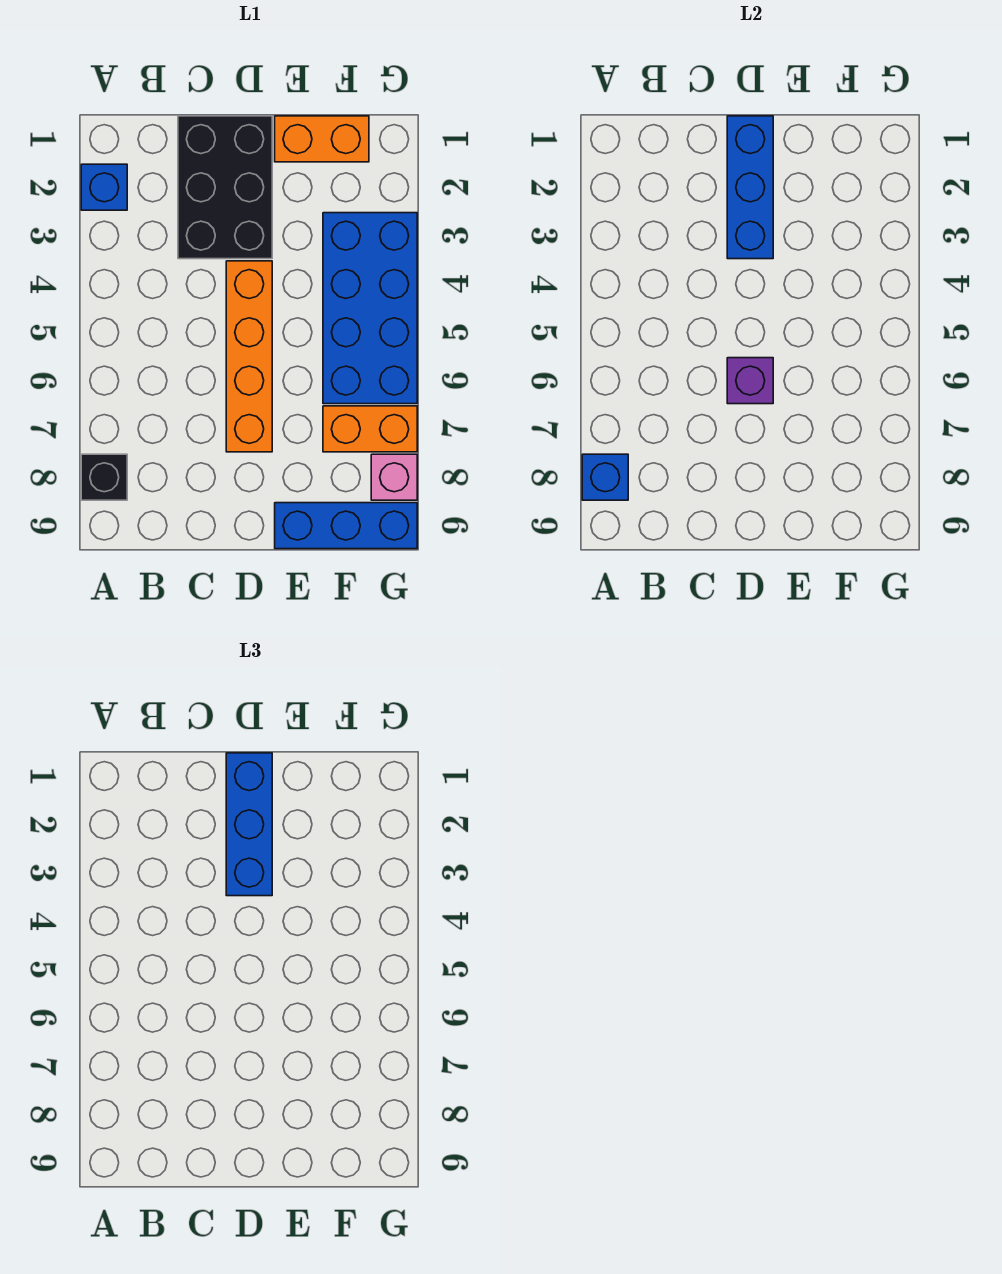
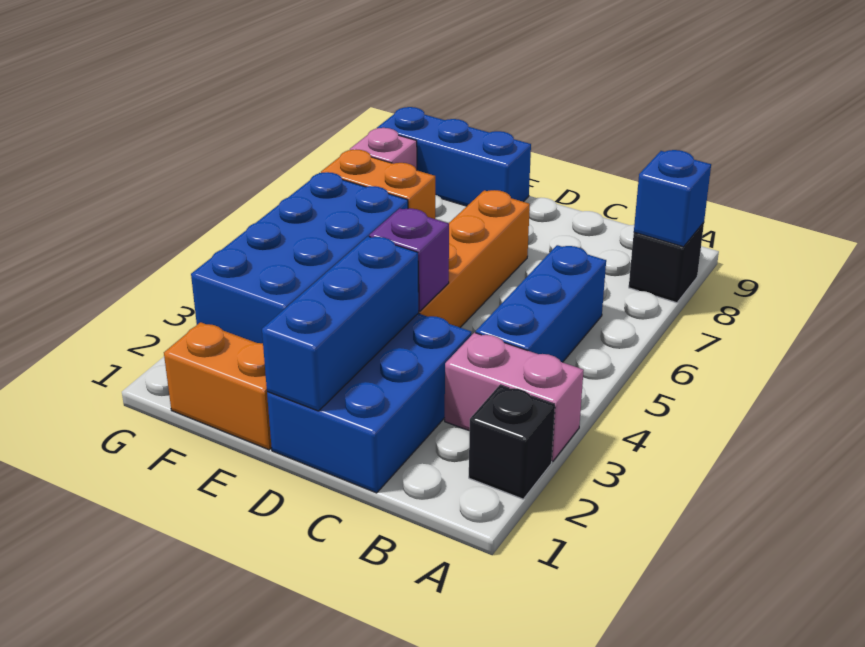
blue 1x1 brick [81,164,127,210] -> black 1x1 brick [469,385,555,499]
none -> pink 1x2 brick [445,333,584,462]
black 2x3 brick [178,116,272,259] -> blue 2x3 brick [267,313,472,493]
blue 1x3 brick [226,753,272,896] -> blue 1x3 brick moved to [476,245,606,362]
purple 1x1 brick [727,358,773,404] -> purple 1x1 brick moved to [369,208,449,311]

